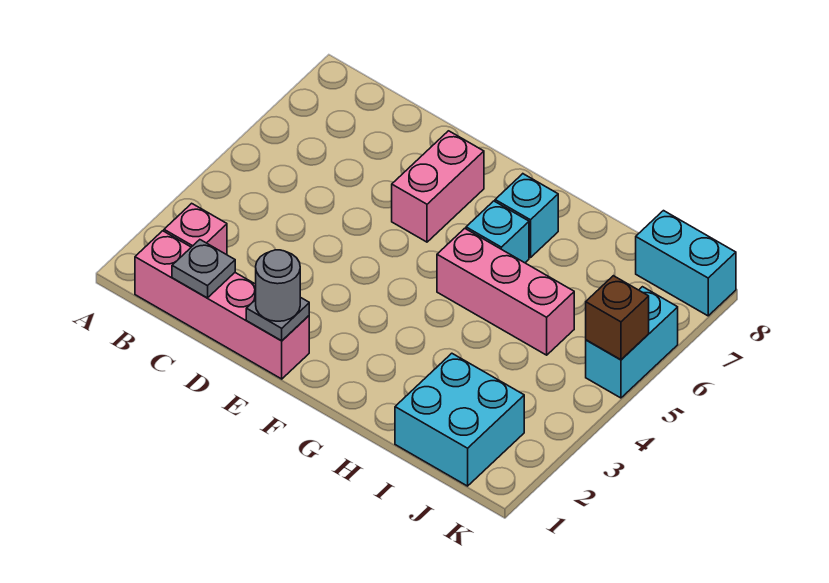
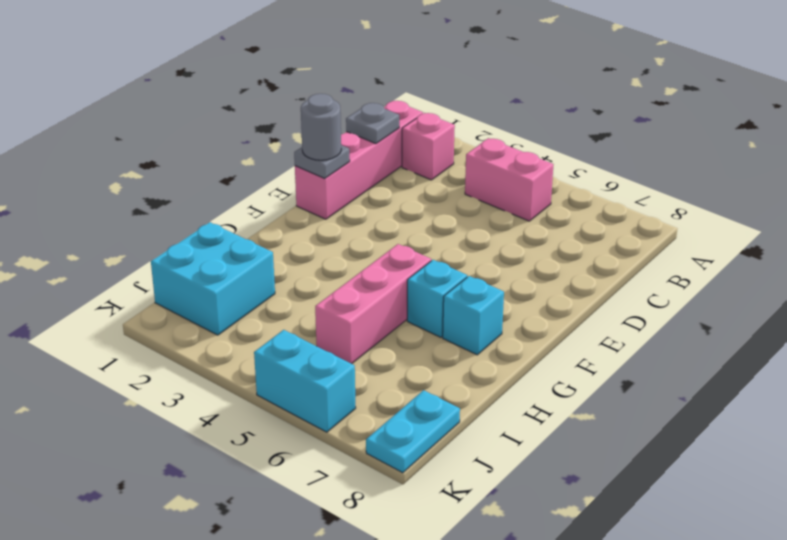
pink 1x2 brick [392,131,484,242] -> pink 1x2 brick moved to [465,138,554,221]
cyan 1x2 brick [636,211,736,316] -> cyan 1x2 plate [366,390,460,473]
brown 1x1 brick [586,276,649,360] -> none

